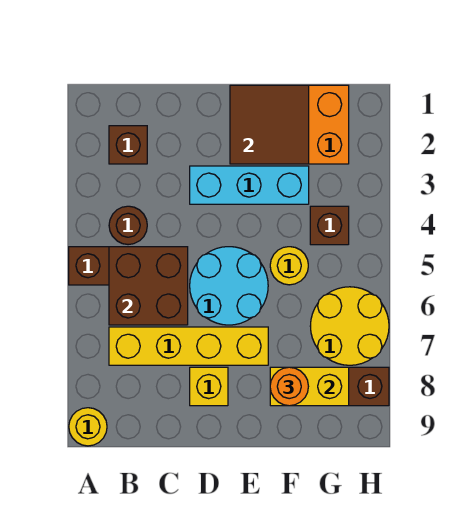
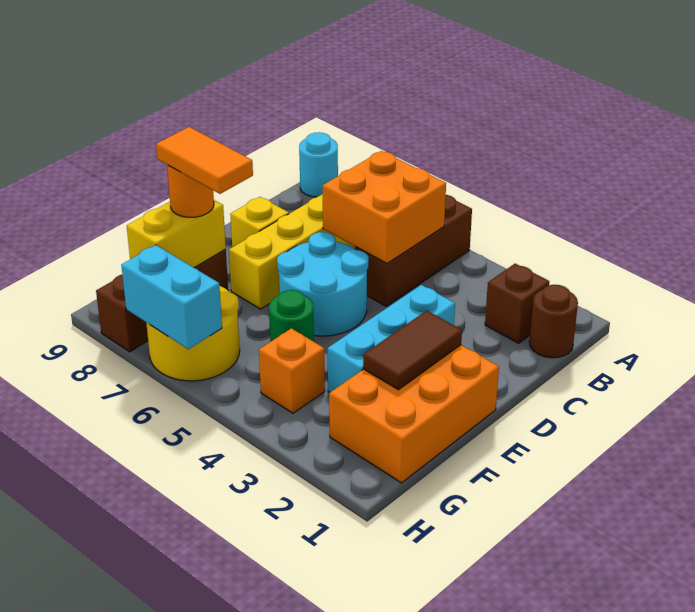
yellow 1x1 round brick [69,408,107,446] -> cyan 1x1 round brick [299,132,338,197]
brown 1x1 round brick [109,206,147,245] -> brown 1x1 round brick moved to [529,285,578,358]
brown 2x2 brick [109,247,188,325] -> orange 2x2 brick [323,151,446,263]
brown 2x2 tile [230,85,309,164] -> brown 1x2 tile [363,311,462,390]
yellow 1x1 round brick [270,247,308,285] -> green 1x1 round brick [269,290,314,342]
none -> orange 1x2 tile [156,127,253,194]
brown 1x1 brick [310,206,349,245] -> orange 1x1 brick [259,328,325,413]
none -> cyan 1x2 brick [121,245,222,349]

